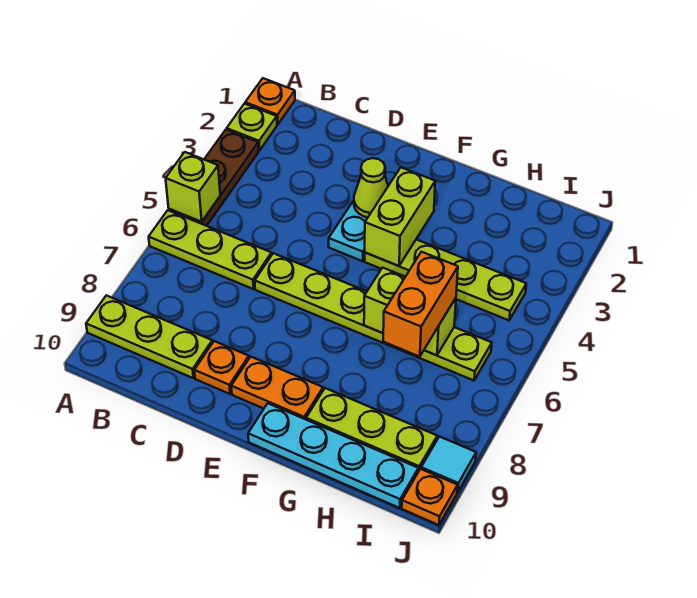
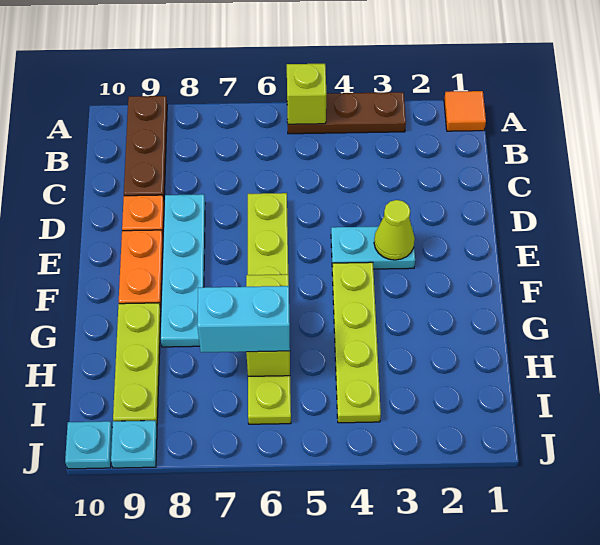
orange 1x1 plate [245,78,295,125] -> orange 1x1 tile [444,91,486,131]
lime 1x1 plate [227,104,277,151] -> none
lime 1x3 plate [149,210,272,289] -> none
lime 1x3 plate [86,295,212,378] -> brown 1x3 plate [124,96,167,198]
lime 1x2 brick [365,168,435,266] -> none
cyan 1x4 plate [248,403,418,508] -> cyan 1x4 plate moved to [160,194,205,347]
orange 1x2 brick [383,252,458,357] -> cyan 1x2 brick [197,286,290,352]
cyan 1x1 tile [421,437,476,492] -> cyan 1x1 plate [111,421,157,468]
orange 1x1 plate [402,469,458,525] -> cyan 1x1 plate [65,421,112,469]

